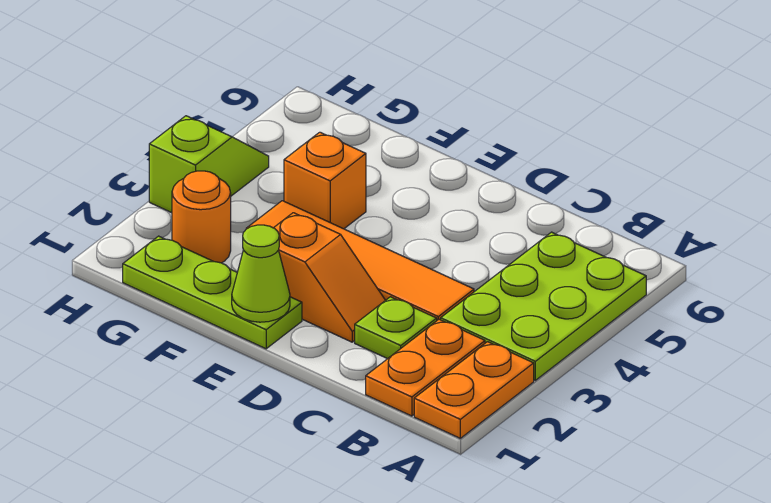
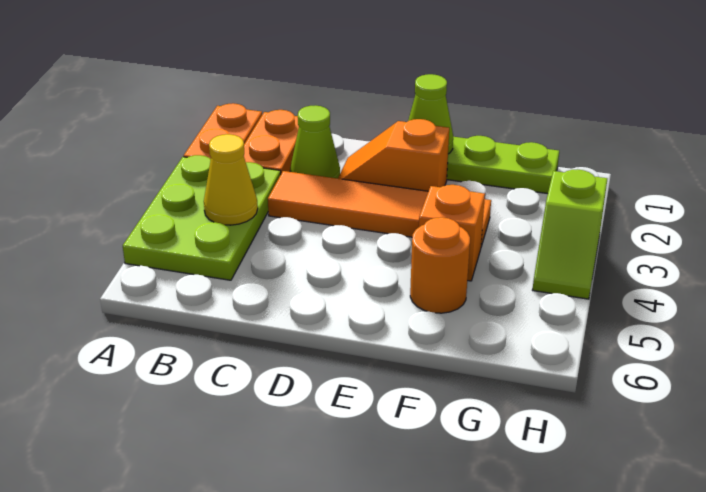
none -> yellow 1x1 cone [204,134,258,225]
lime 1x1 plate [355,297,437,359] -> lime 1x1 cone [290,105,340,179]
orange 1x1 round brick [172,171,231,263] -> orange 1x1 round brick moved to [410,217,470,313]

